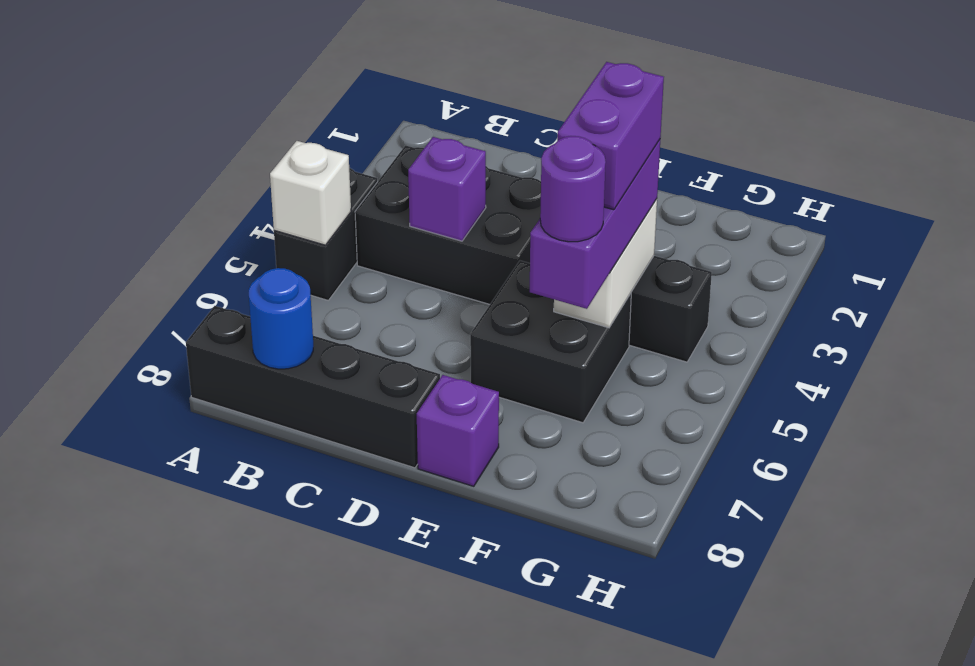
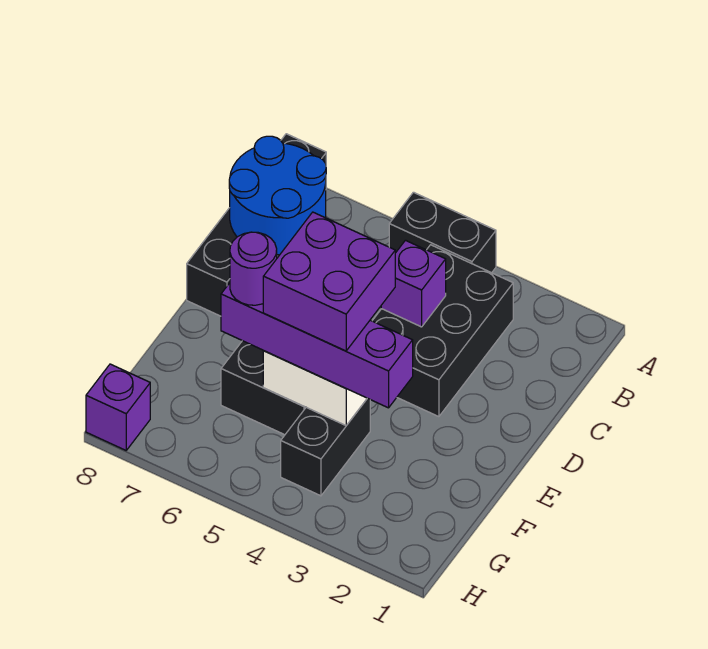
white 1x1 brick [270,141,351,245] -> none
blue 1x1 round brick [249,268,313,369] -> blue 2x2 round brick [229,136,326,255]
purple 1x1 brick [417,375,499,486] -> purple 1x1 brick moved to [86,364,150,450]
purple 1x3 brick [530,140,660,309] -> purple 1x4 brick [221,283,413,408]
purple 1x2 brick [557,62,664,210] -> purple 2x2 brick [263,212,395,351]

